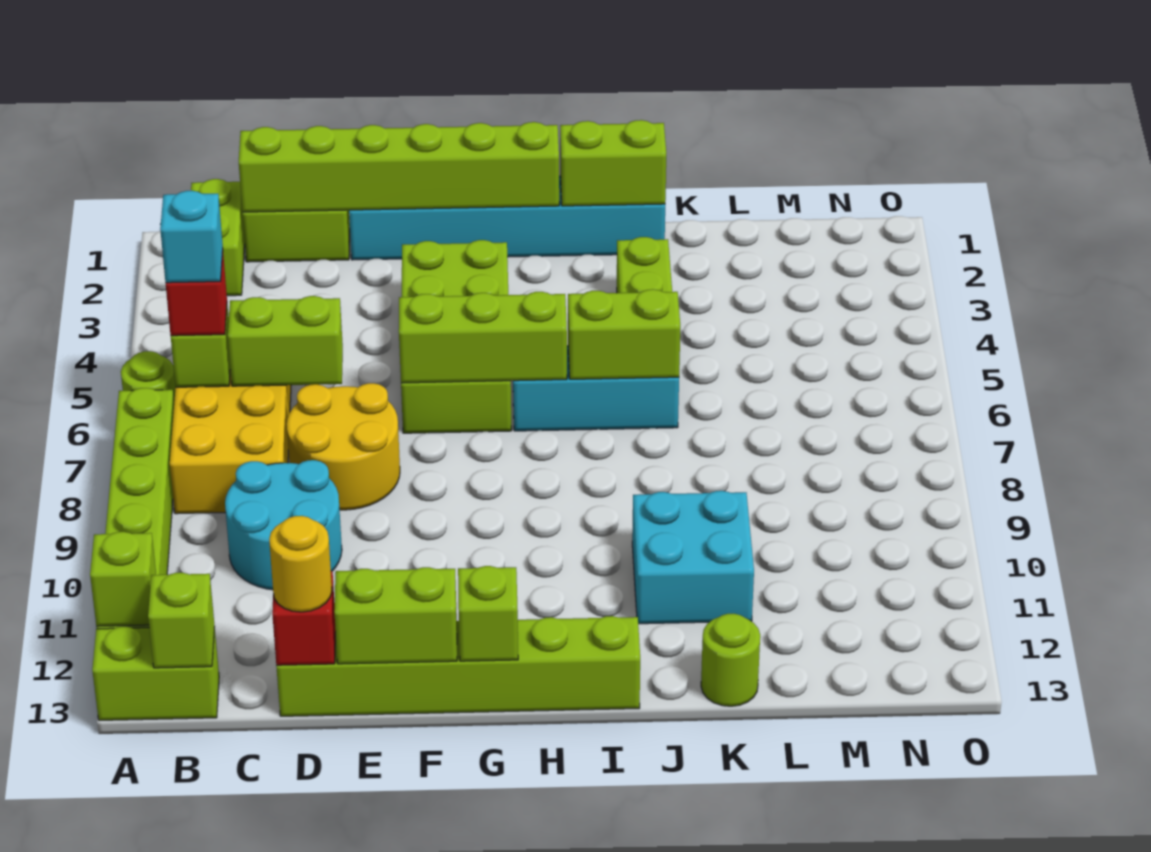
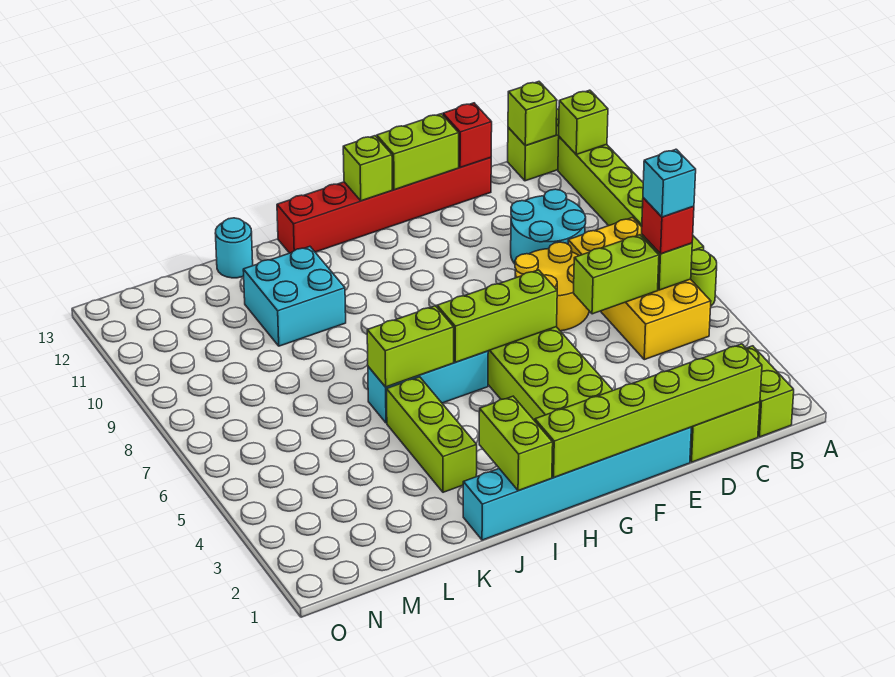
lime 1x6 brick [276,616,640,716] -> red 1x6 brick [277,157,491,253]
yellow 1x1 round brick [269,516,332,612] -> none
lime 1x2 brick [560,120,666,206] -> lime 1x2 brick turned to [479,396,553,491]
lime 1x1 round brick [701,614,760,706] -> cyan 1x1 round brick [215,218,253,278]

